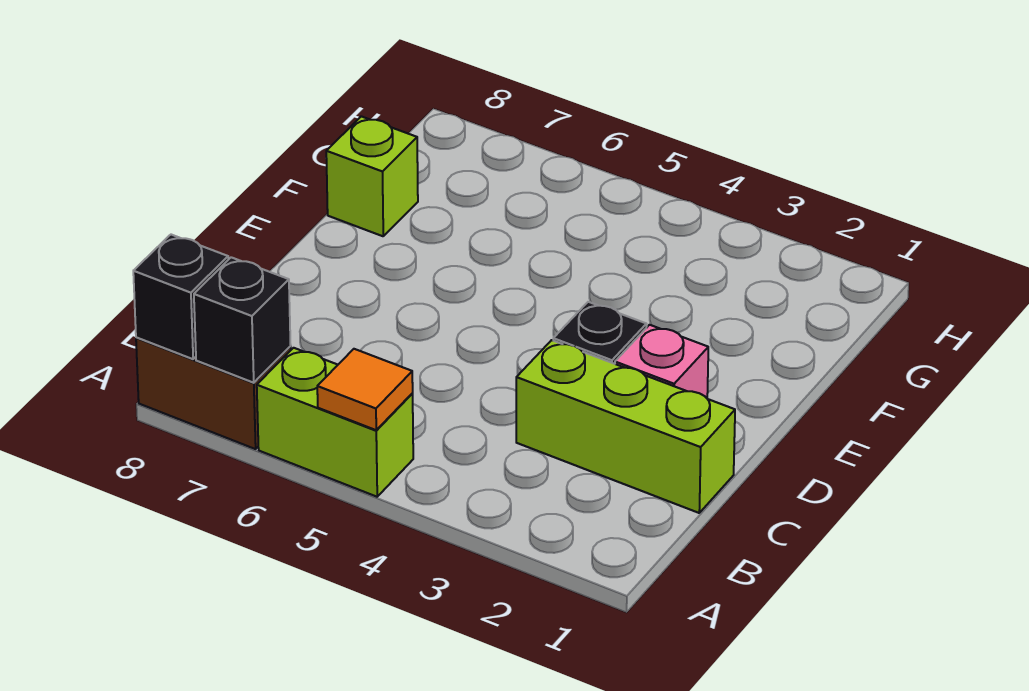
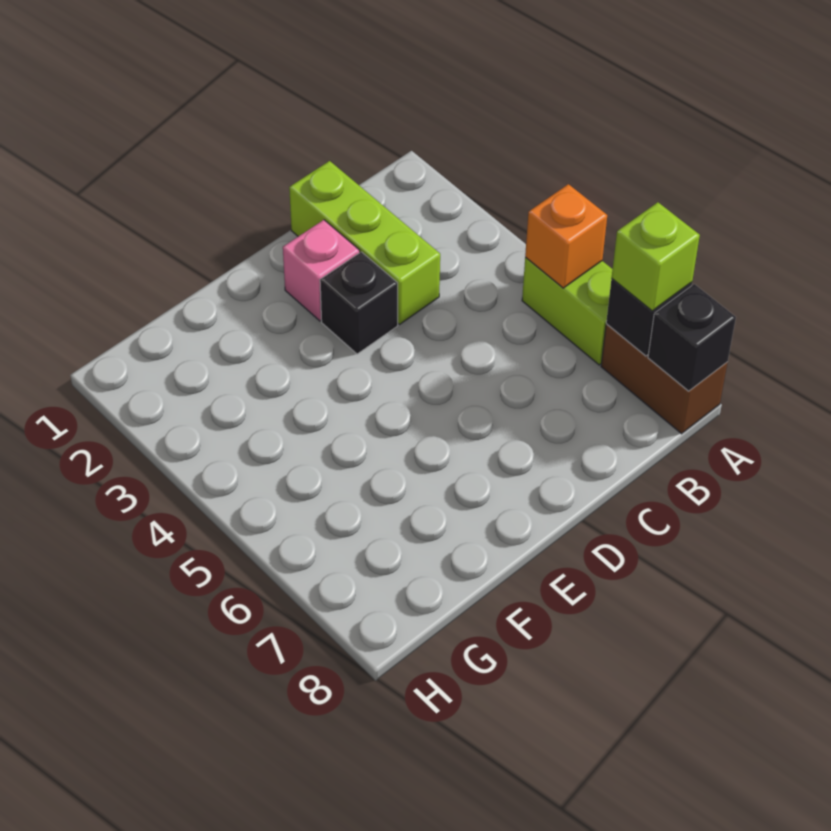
orange 1x1 tile [317,349,413,430] -> orange 1x1 brick [525,184,607,288]
lime 1x1 brick [326,116,418,236] -> lime 1x1 brick moved to [612,202,700,311]

